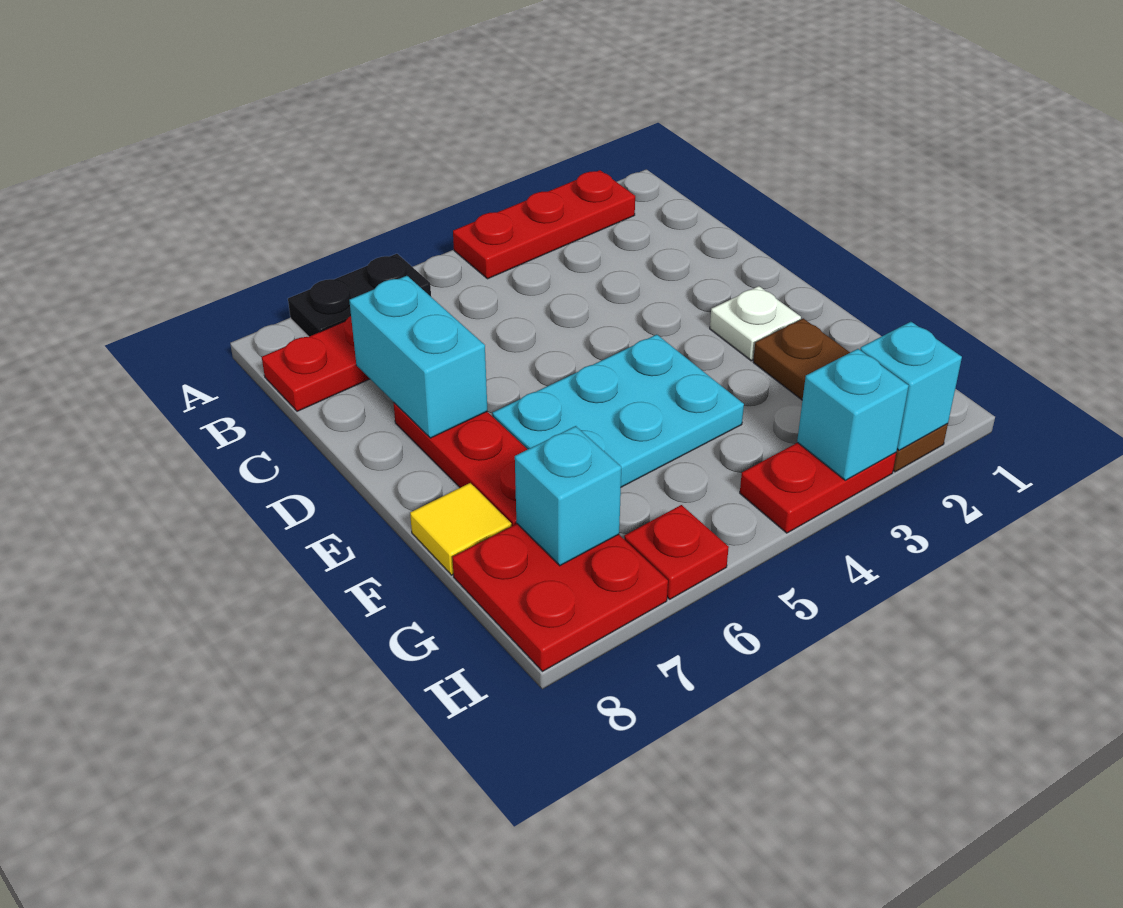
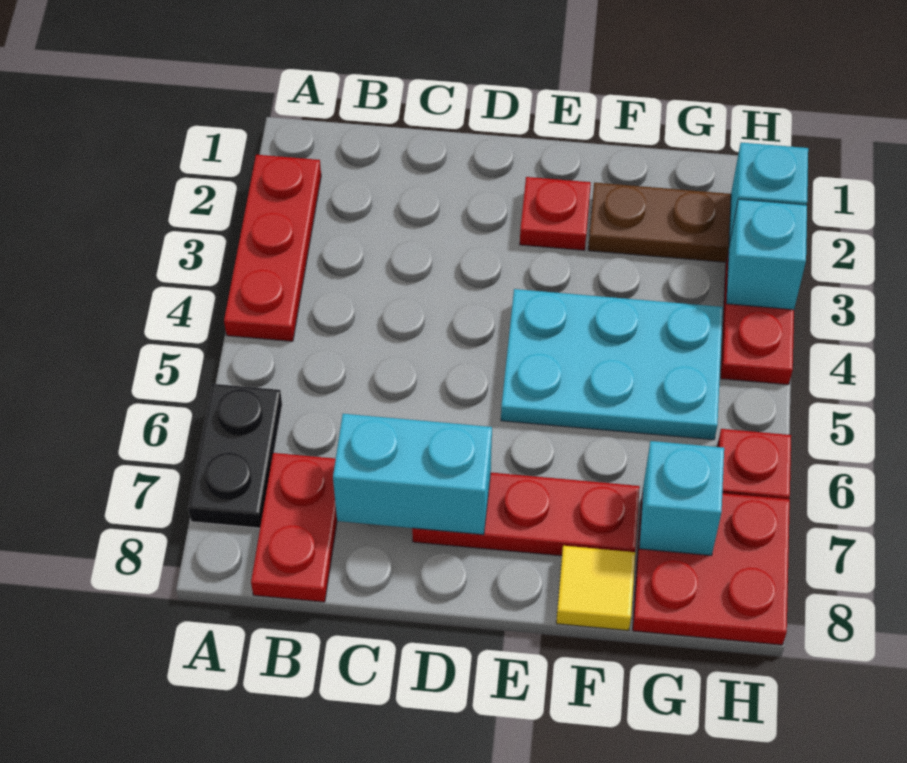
white 1x1 plate [710,286,801,361] -> red 1x1 plate [520,177,591,250]
cyan 2x3 plate [492,335,744,487] -> cyan 2x3 plate turned to [501,289,723,440]

